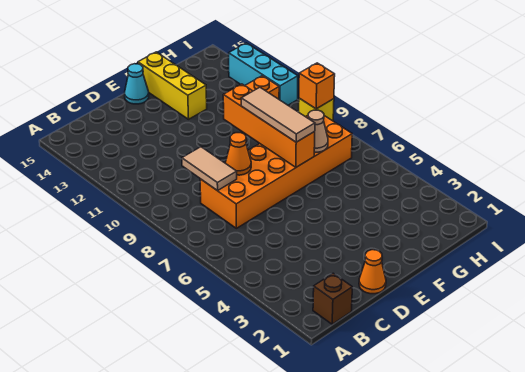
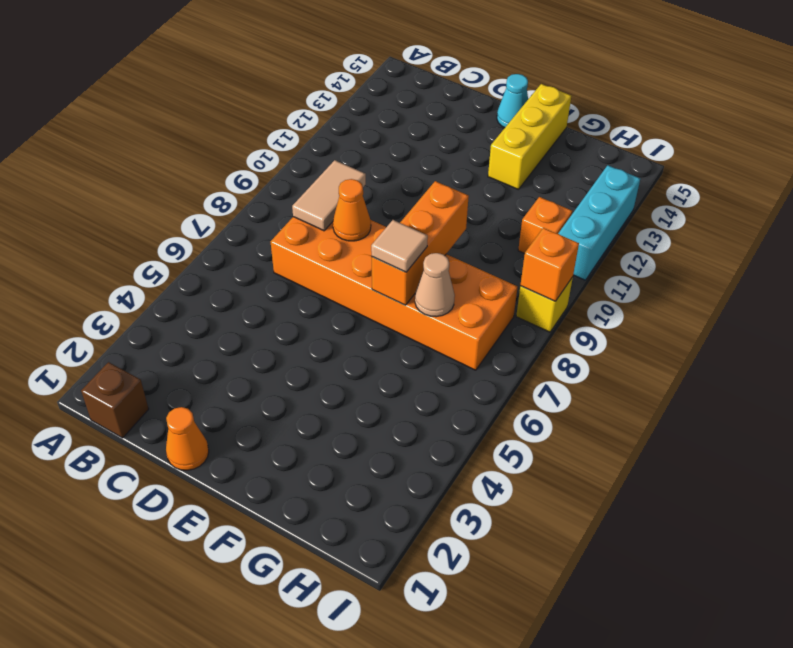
orange 1x4 brick [223,84,315,167] -> orange 1x3 brick [372,181,469,305]
tan 1x3 tile [241,87,315,142] -> tan 1x1 tile [371,220,428,272]

